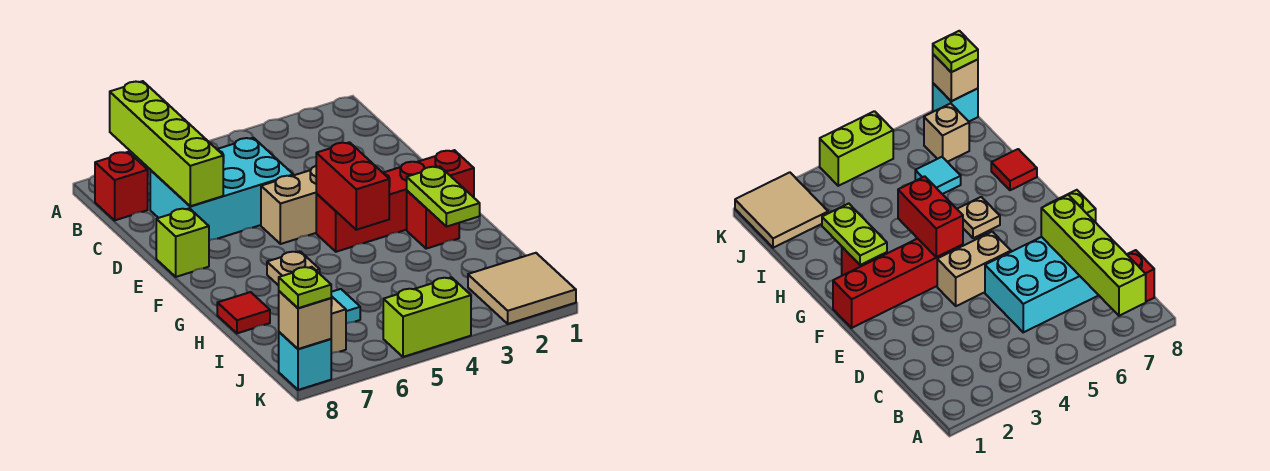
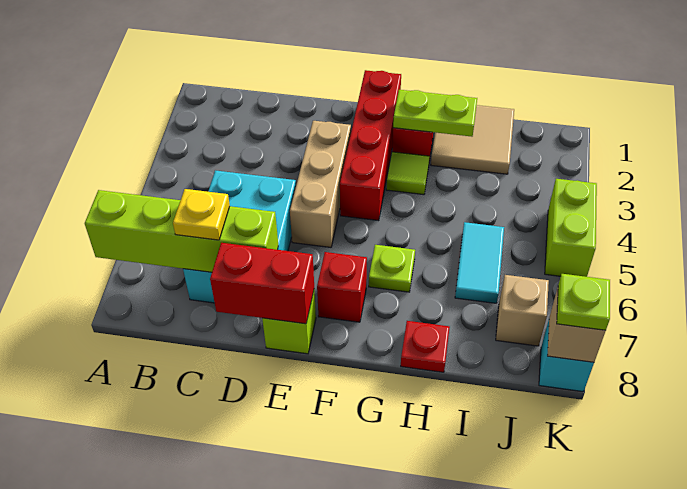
red 1x1 brick [95,152,148,220] -> red 1x1 brick moved to [317,252,367,322]
none -> yellow 1x1 plate [173,189,230,240]
tan 1x2 brick [261,166,317,244] -> tan 1x3 brick [290,121,351,247]
red 1x2 brick [316,142,389,230] -> red 1x2 brick moved to [210,243,314,324]
none -> lime 1x1 tile [386,152,430,195]
tan 1x1 plate [267,251,320,286] -> lime 1x1 plate [369,245,415,292]
red 1x1 tile [217,292,270,333] -> red 1x1 plate [401,321,450,372]
cyan 1x1 tile [331,289,360,324] -> cyan 1x2 tile [455,222,504,303]
tan 2x2 tile [468,253,576,324] -> tan 2x2 tile moved to [431,105,514,174]

